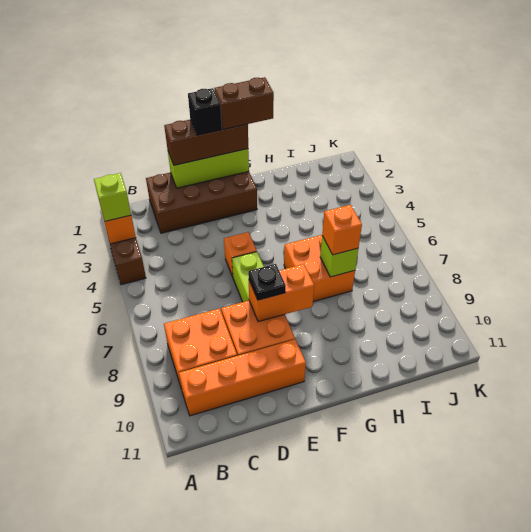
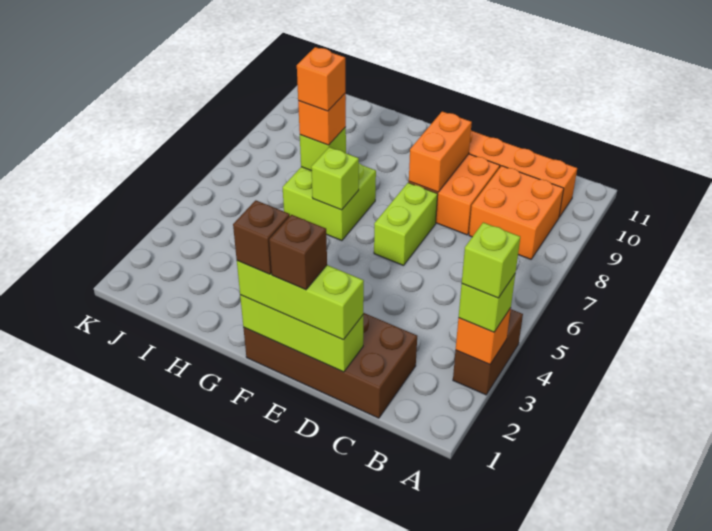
none -> lime 1x1 brick [462,222,520,298]
brown 1x3 brick [164,120,248,165] -> lime 1x3 brick [237,261,364,340]
black 1x1 brick [188,88,222,135] -> brown 1x1 brick [269,215,327,290]
orange 1x1 brick [224,232,257,277] -> orange 1x1 brick moved to [297,47,346,111]
orange 1x2 brick [249,264,314,322] -> orange 1x2 brick turned to [409,112,472,192]
black 1x1 plate [248,264,286,300] -> none
brown 1x2 brick [214,77,274,129] -> brown 1x1 brick [233,200,290,274]
orange 2x2 brick [284,235,355,302] -> lime 2x2 brick [283,163,376,241]
none -> lime 1x1 brick [311,147,359,210]

